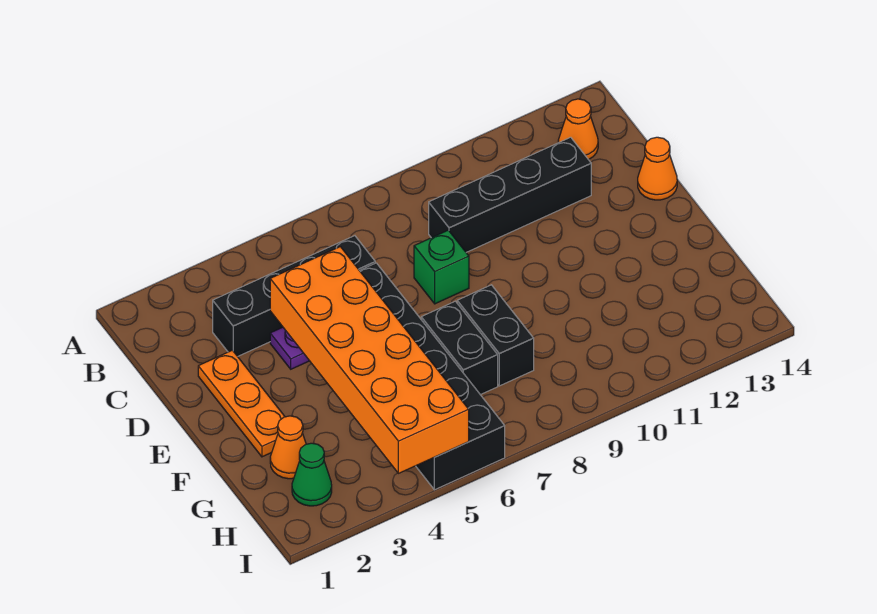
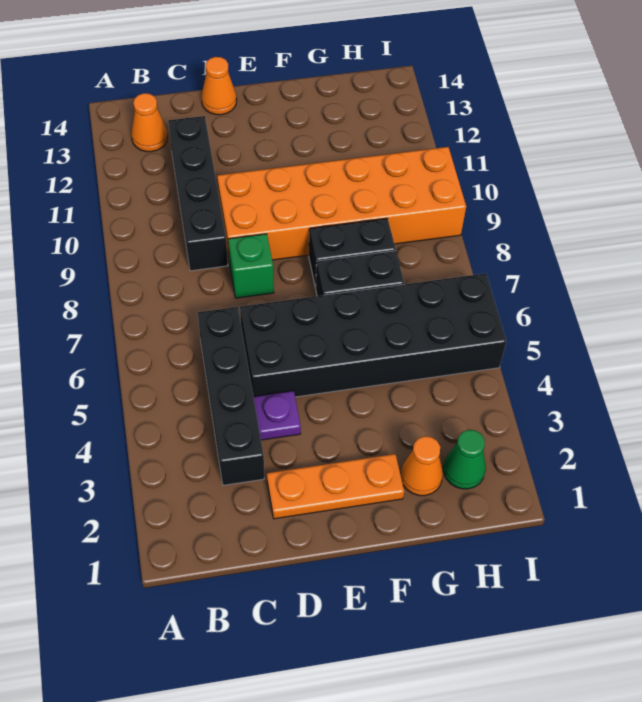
orange 2x6 brick [270,247,469,473] -> orange 2x6 brick moved to [217,147,466,264]

